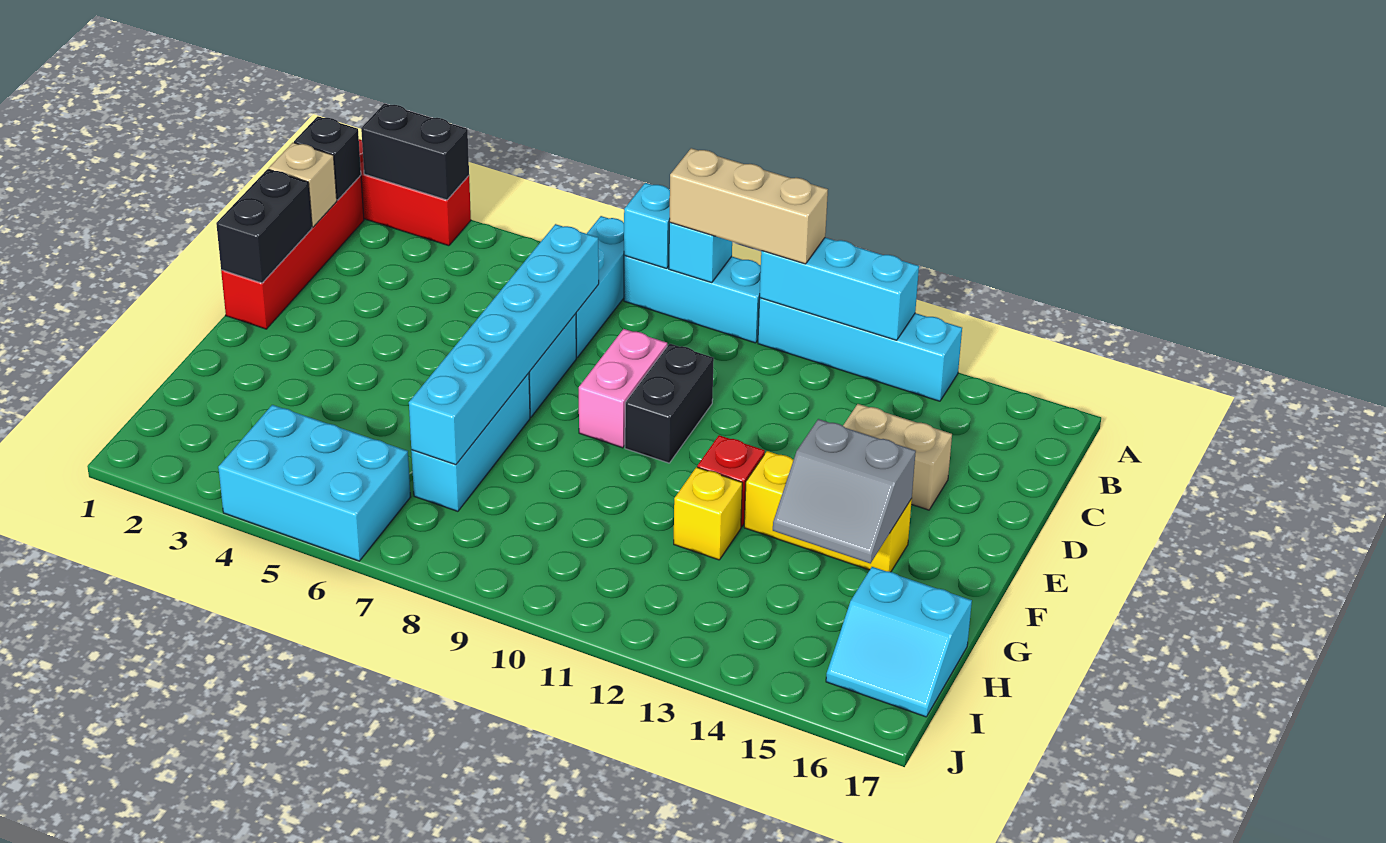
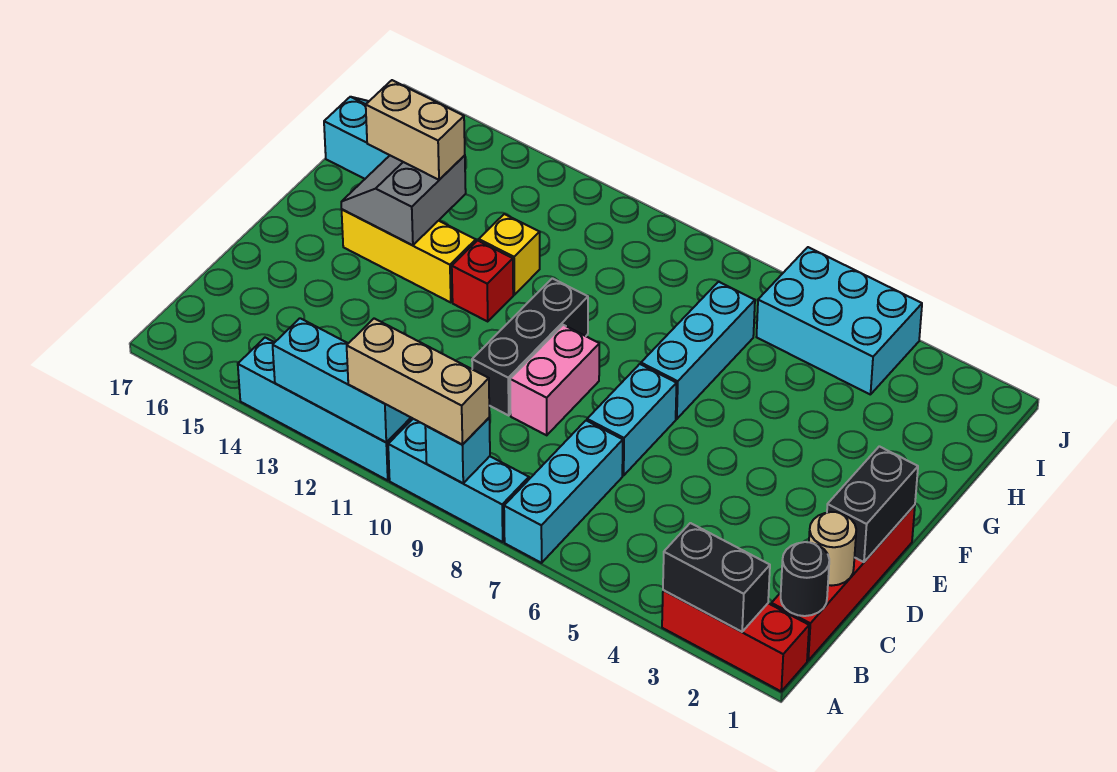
cyan 1x1 brick [624,183,670,269] -> none
black 1x1 brick [294,116,361,200] -> black 1x1 round brick [781,542,829,616]
tan 1x1 brick [269,143,337,227] -> tan 1x1 round brick [809,512,856,586]
cyan 1x6 brick [409,224,599,465] -> none
black 1x2 brick [625,344,714,463] -> black 1x3 brick [472,278,588,415]
tan 1x2 brick [843,404,952,510] -> tan 1x2 brick moved to [366,80,465,180]
grey 2x2 slope [773,419,916,564] -> grey 2x2 slope turned to [341,155,466,245]

